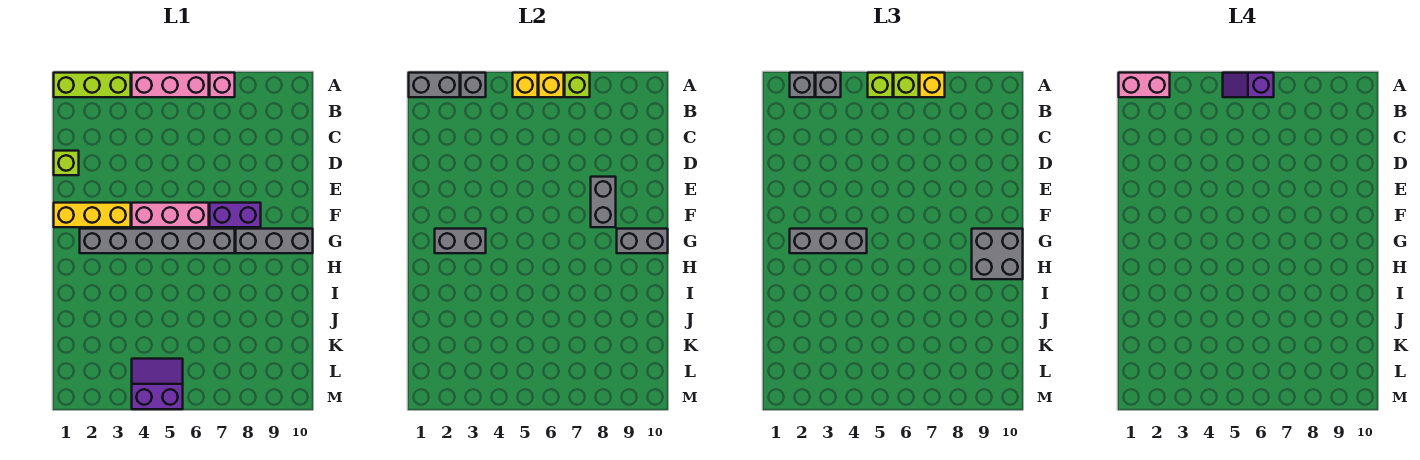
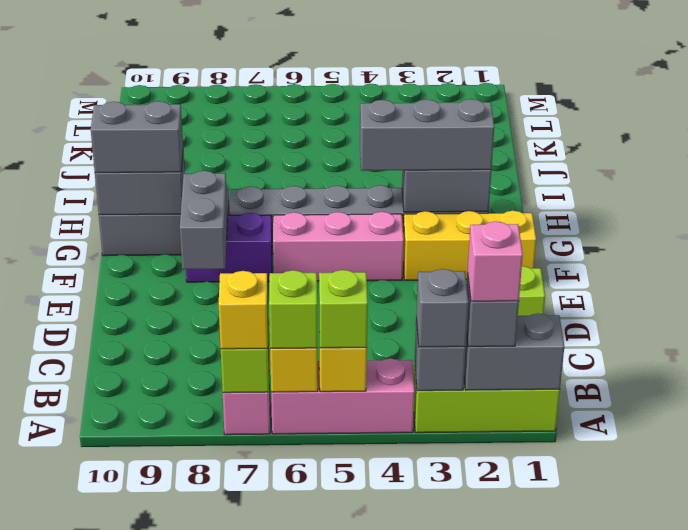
pink 1x2 brick [1119,73,1170,97] -> pink 1x1 brick [468,221,523,301]
purple 1x2 slope [1223,73,1274,97] -> none
grey 2x2 brick [972,229,1023,279] -> grey 1x2 brick [91,101,183,173]
purple 2x2 slope [132,359,183,409] -> none

